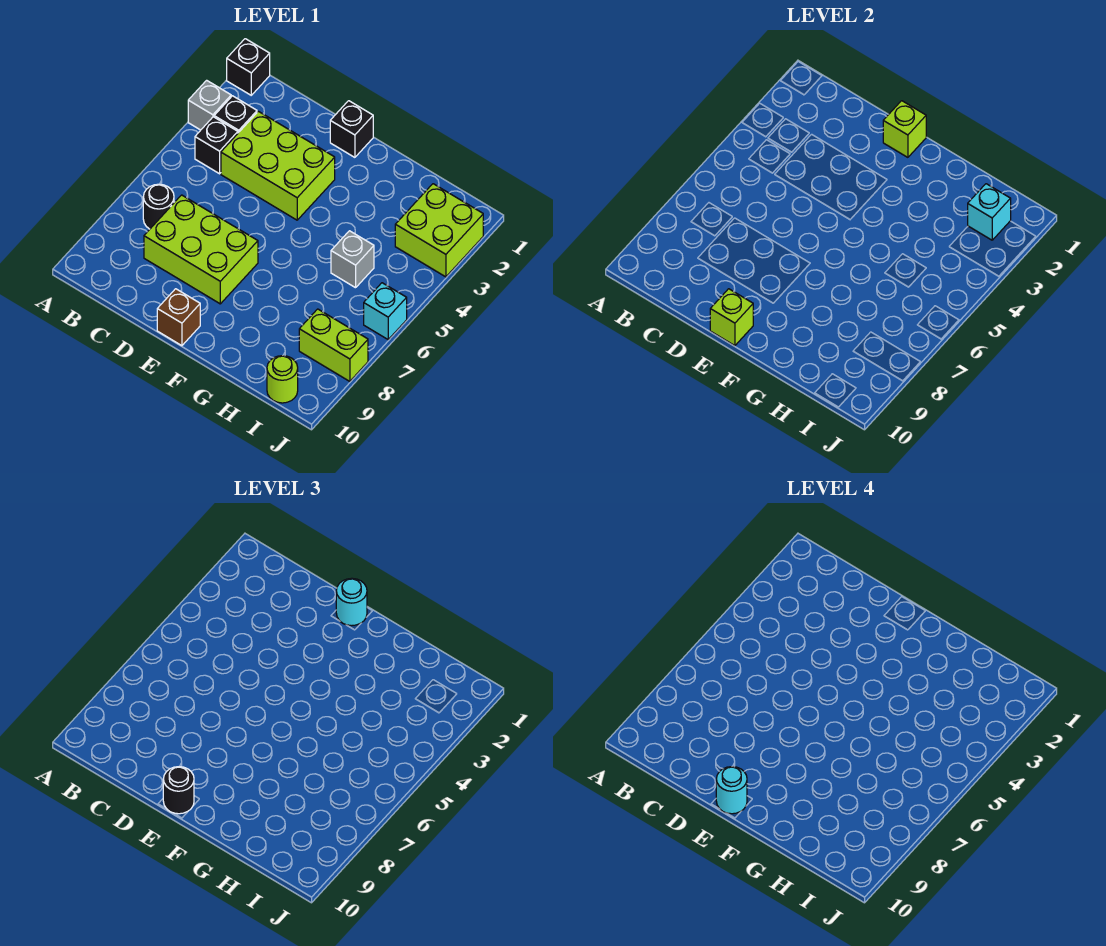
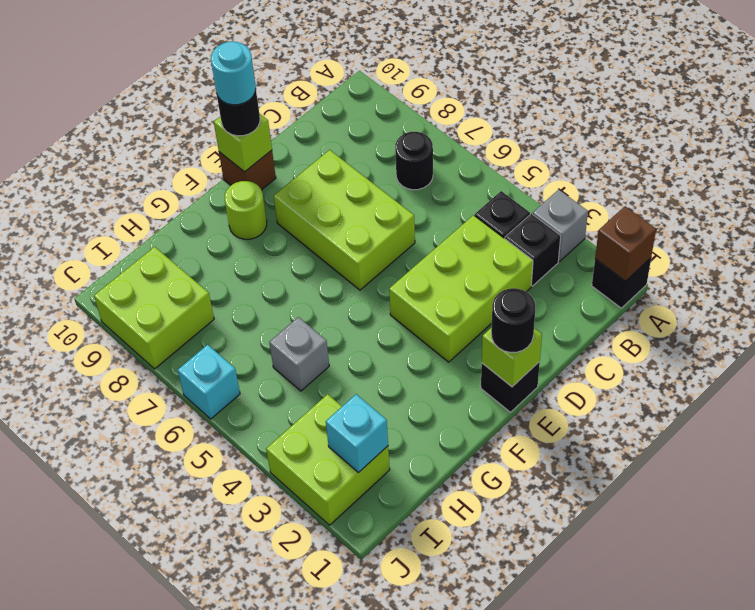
none -> brown 1x1 brick [595,206,656,281]
lime 2x3 brick [144,195,258,304] -> lime 2x3 brick turned to [274,150,415,290]
cyan 1x1 round brick [336,578,367,626] -> black 1x1 round brick [491,288,535,352]
lime 1x2 brick [299,309,368,381] -> lime 2x2 brick [94,247,214,369]
lime 1x1 round brick [267,356,298,403] -> lime 1x1 round brick moved to [225,181,267,239]

